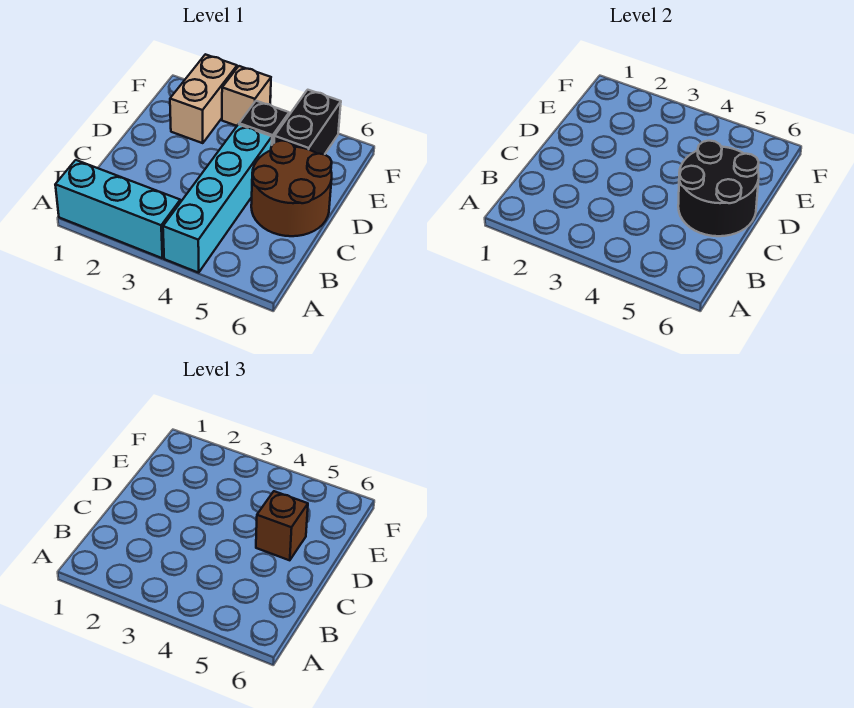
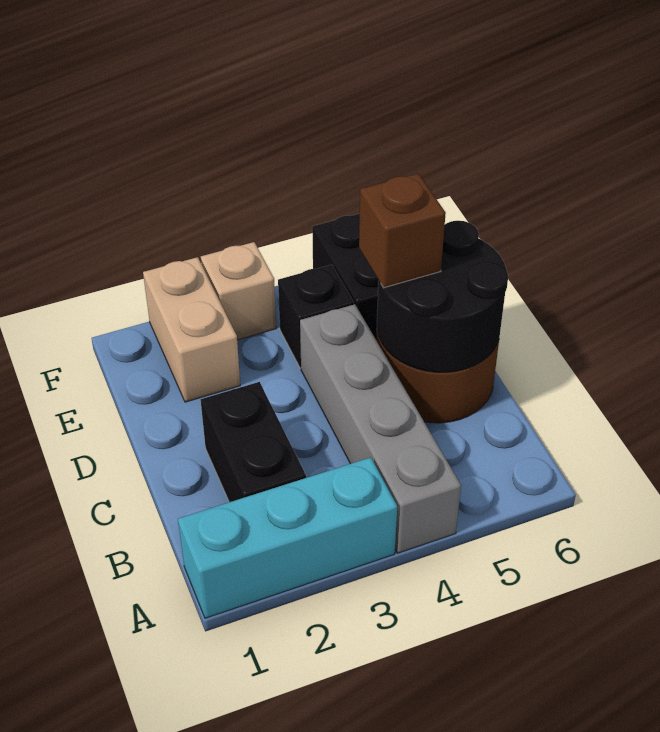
cyan 1x4 brick [163,124,272,273] -> grey 1x4 brick [300,304,461,553]
none -> black 1x2 brick [201,382,306,502]

